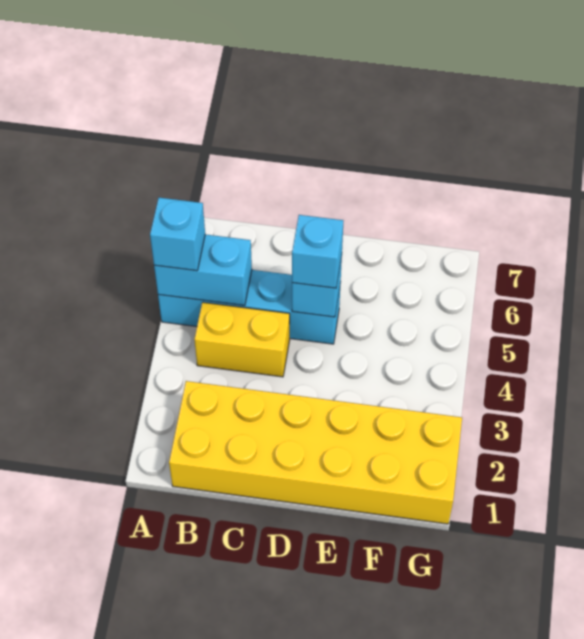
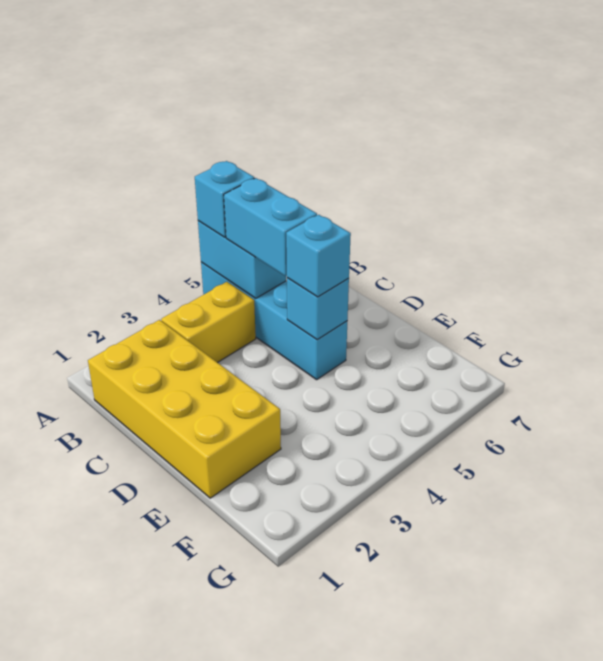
yellow 2x6 brick [169,381,462,524] -> yellow 2x4 brick [88,320,281,498]
yellow 1x2 brick [194,302,290,377] -> yellow 1x2 brick turned to [161,282,256,363]
none -> cyan 1x2 brick [224,178,317,276]

